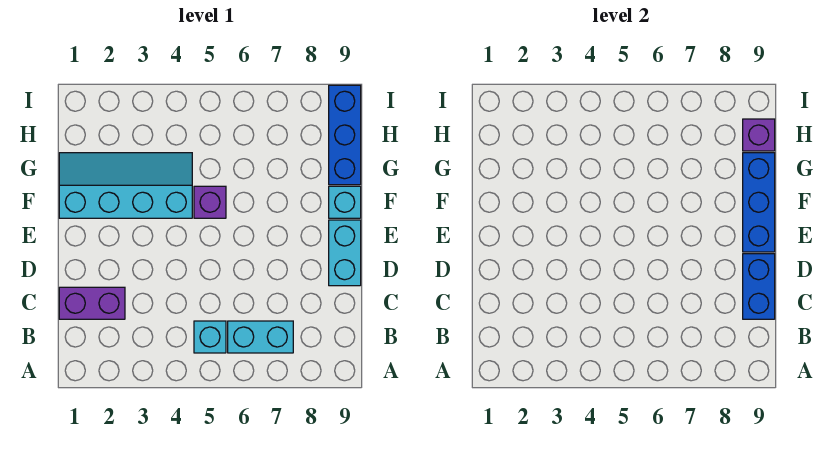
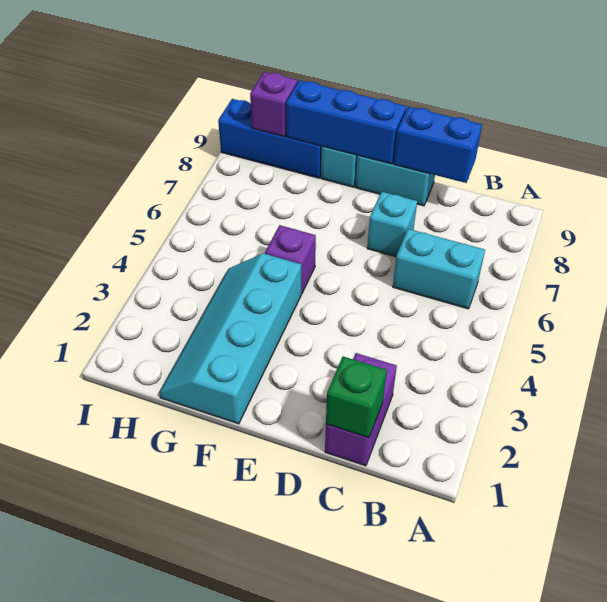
cyan 1x1 brick [194,321,226,353] -> cyan 1x1 brick moved to [367,192,417,257]
cyan 1x2 brick [228,321,293,353] -> cyan 1x2 brick turned to [393,229,485,309]
none -> green 1x1 brick [326,357,387,438]

